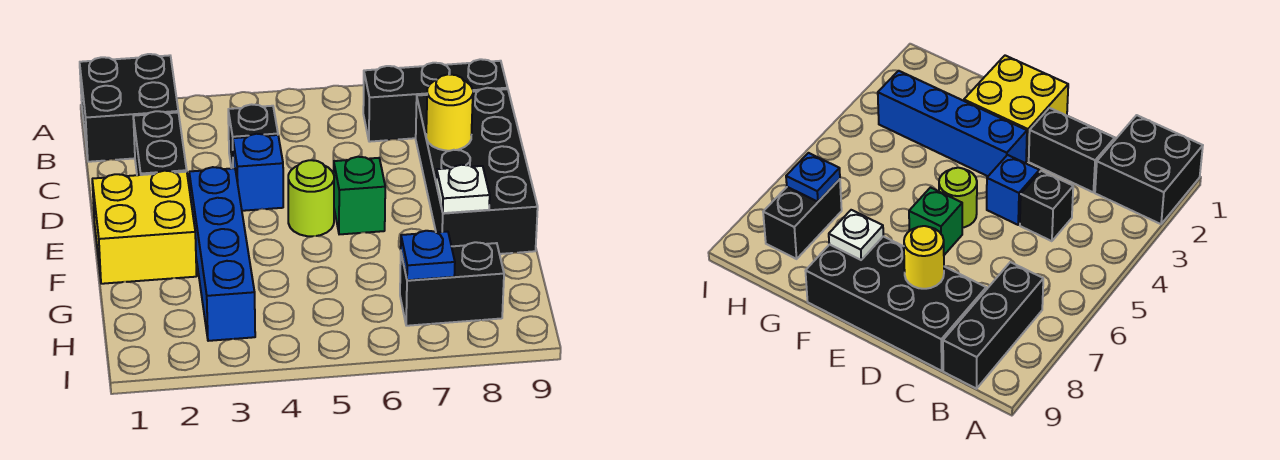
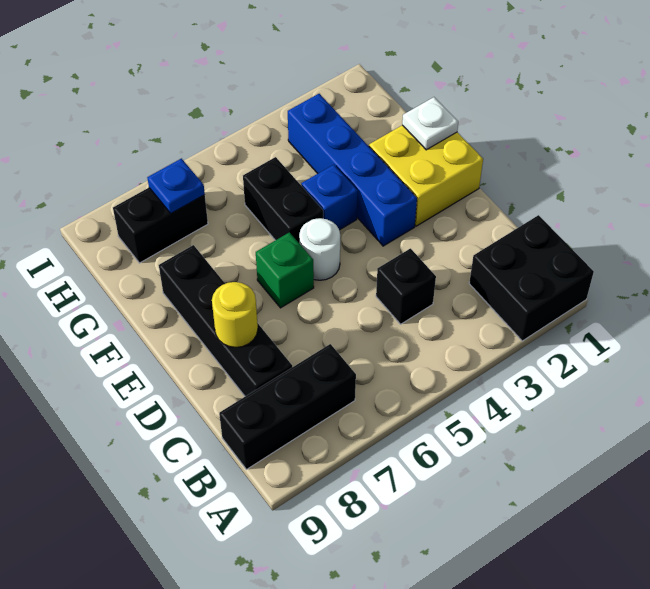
black 1x2 brick [133,111,187,175] -> black 1x2 brick moved to [243,157,323,243]
black 2x4 brick [416,88,538,254] -> black 1x4 brick [159,245,292,396]
blue 1x1 brick [233,134,283,211] -> blue 1x1 brick moved to [301,165,358,230]
lime 1x1 round brick [288,160,334,236] -> white 1x1 round brick [299,218,340,280]
white 1x1 plate [436,165,490,213] -> white 1x1 plate moved to [402,97,458,150]

